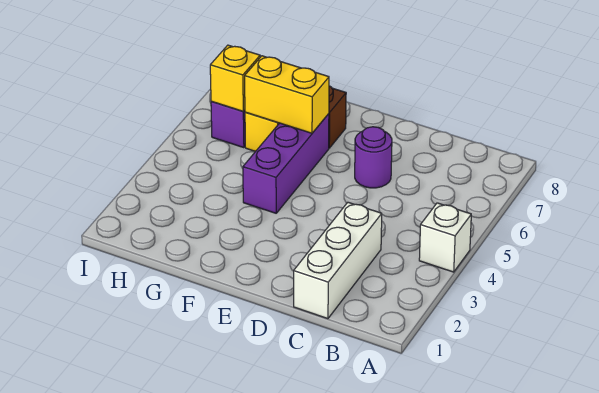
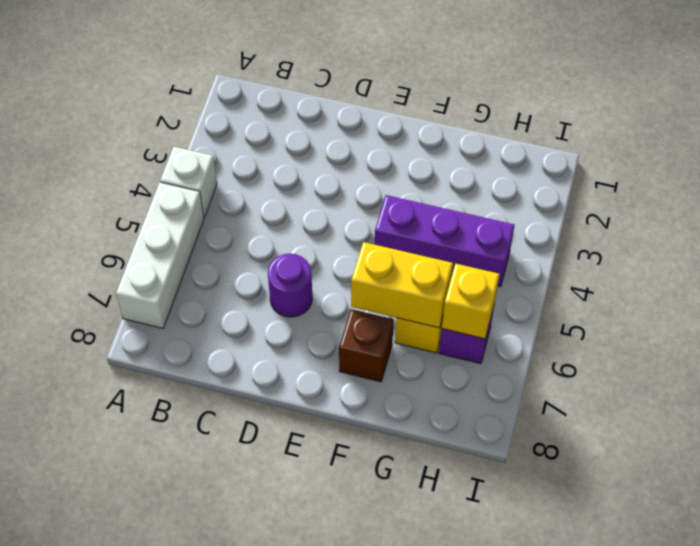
white 1x3 brick [294,202,382,319] -> white 1x3 brick moved to [116,182,204,328]
purple 1x3 brick [243,114,329,213] -> purple 1x3 brick turned to [375,195,514,287]

